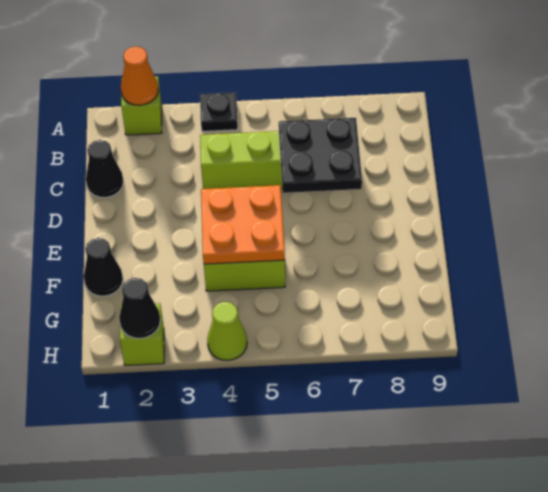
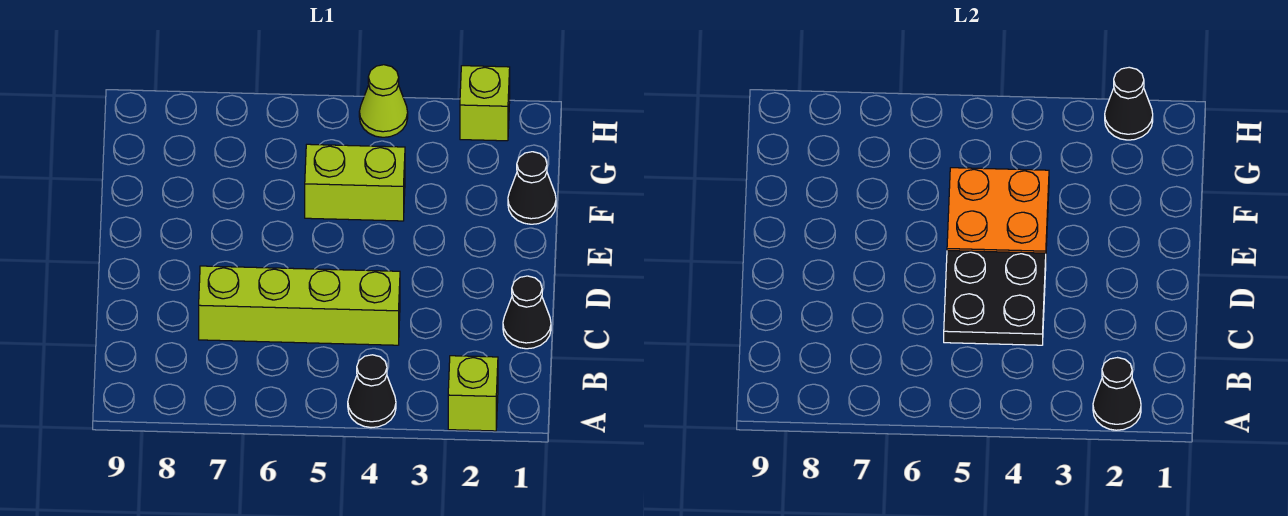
orange 1x1 cone [121,46,158,105] -> black 1x1 cone [1093,358,1141,430]
black 1x1 plate [200,92,238,131] -> black 1x1 cone [348,355,396,428]
black 2x2 plate [279,118,362,193] -> black 2x2 plate moved to [944,251,1046,345]

